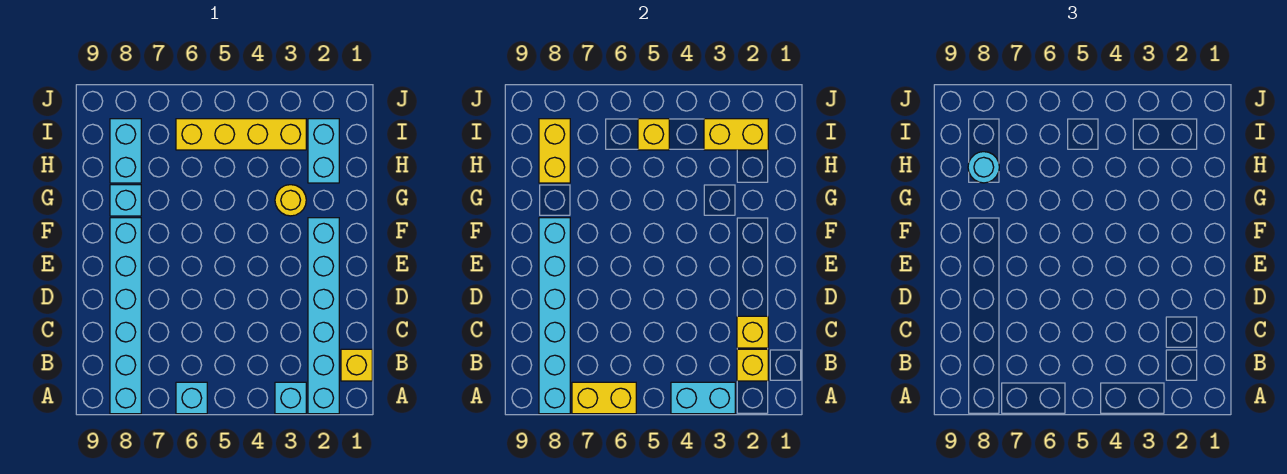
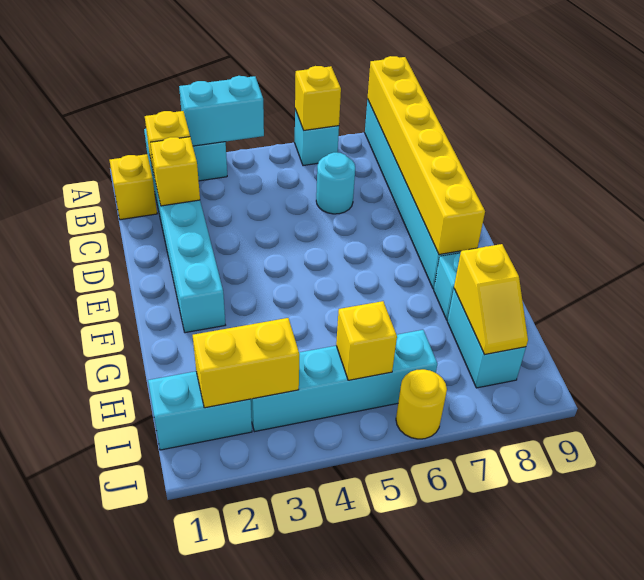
yellow 1x2 brick [572,382,636,414] -> yellow 1x1 brick [295,66,341,130]
cyan 1x6 brick [539,218,570,414] -> yellow 1x6 brick [368,56,485,255]
yellow 1x1 round brick [275,185,306,216] -> yellow 1x1 round brick moved to [396,369,447,439]
cyan 1x2 brick [308,119,339,183] -> cyan 1x2 brick turned to [148,371,252,450]
yellow 1x2 brick [539,119,570,183] -> yellow 1x2 slope [454,244,528,354]
cyan 1x1 round brick [968,152,999,183] -> cyan 1x1 round brick moved to [316,152,355,214]
yellow 1x4 brick [176,119,306,150] -> cyan 1x4 brick [251,330,437,432]

